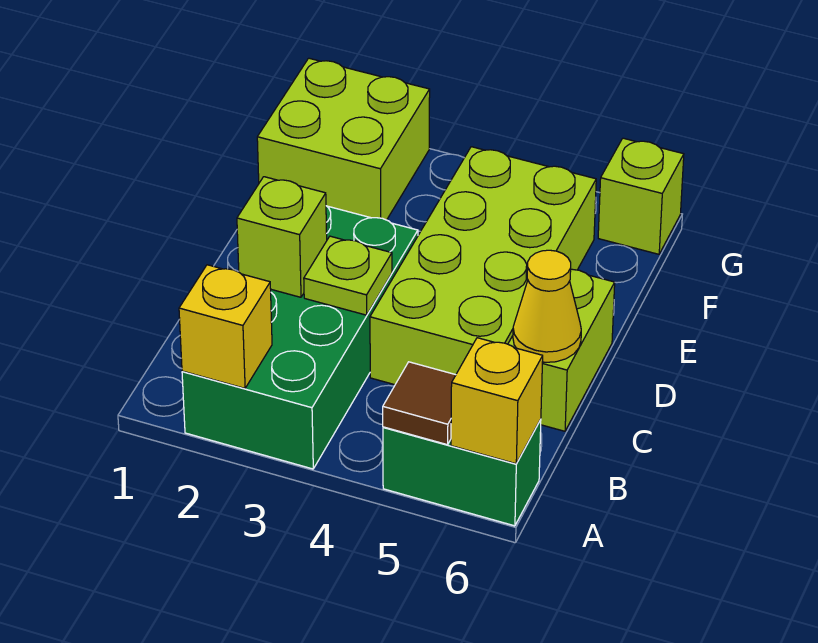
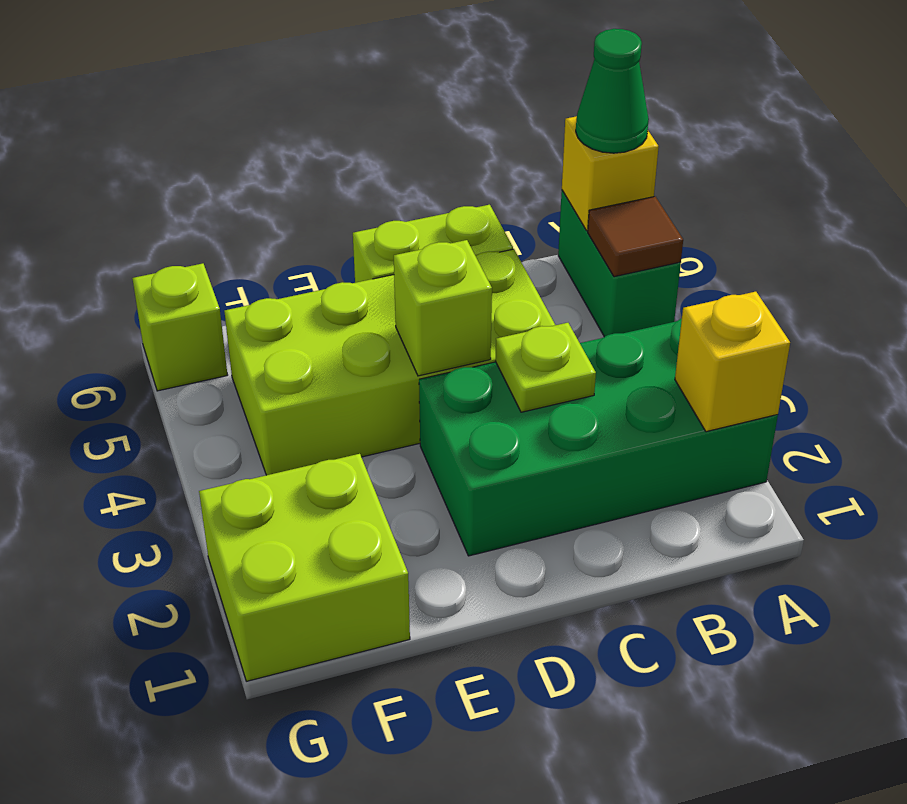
none -> green 1x1 cone [576,29,649,153]
lime 1x1 brick [237,177,327,297] -> lime 1x1 brick moved to [394,240,492,376]
yellow 1x1 cone [513,250,581,362] -> none

